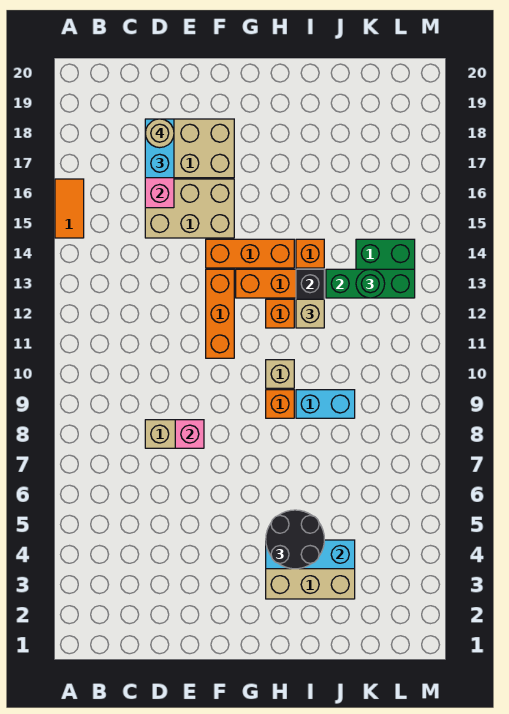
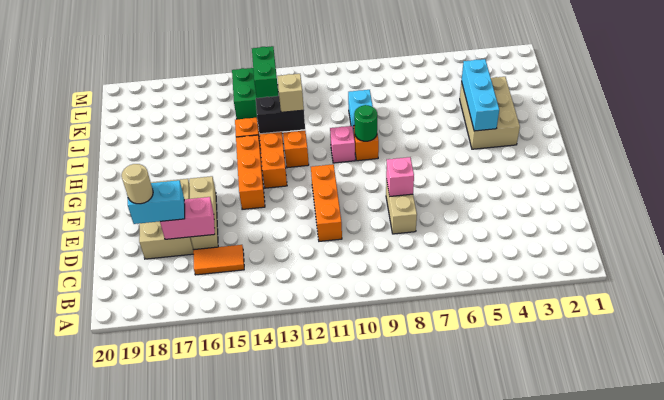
orange 1x2 tile [55,179,84,238] -> orange 1x2 tile moved to [193,245,244,275]
tan 2x3 brick [145,179,234,238] -> tan 1x3 brick [189,176,218,250]
orange 1x3 brick [206,269,234,358] -> orange 1x3 brick turned to [311,164,342,241]
black 2x2 round brick [266,510,324,569] -> none
tan 1x1 brick [266,360,294,388] -> pink 1x1 brick [330,126,355,163]
green 1x3 brick [326,269,415,298] -> green 1x2 brick [252,46,278,98]
green 1x1 round brick [356,269,385,298] -> green 1x1 round brick moved to [354,105,377,141]

